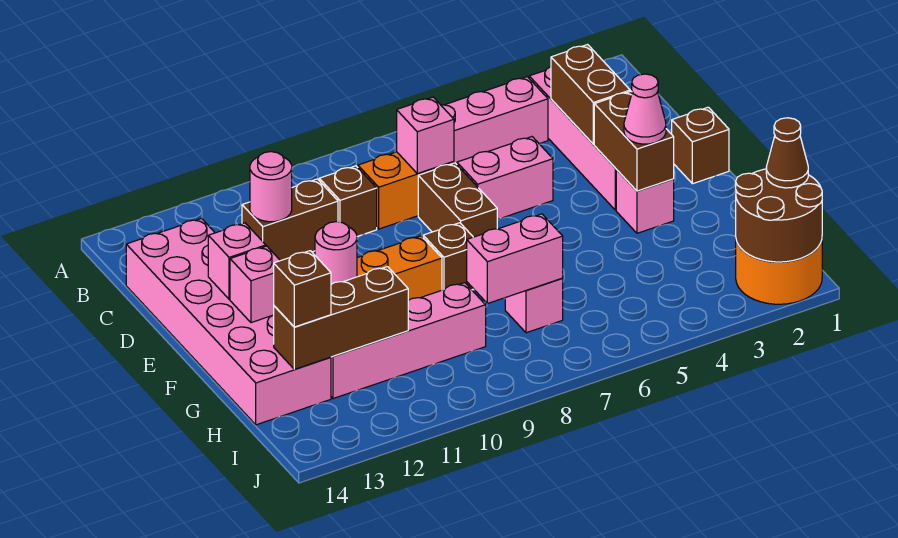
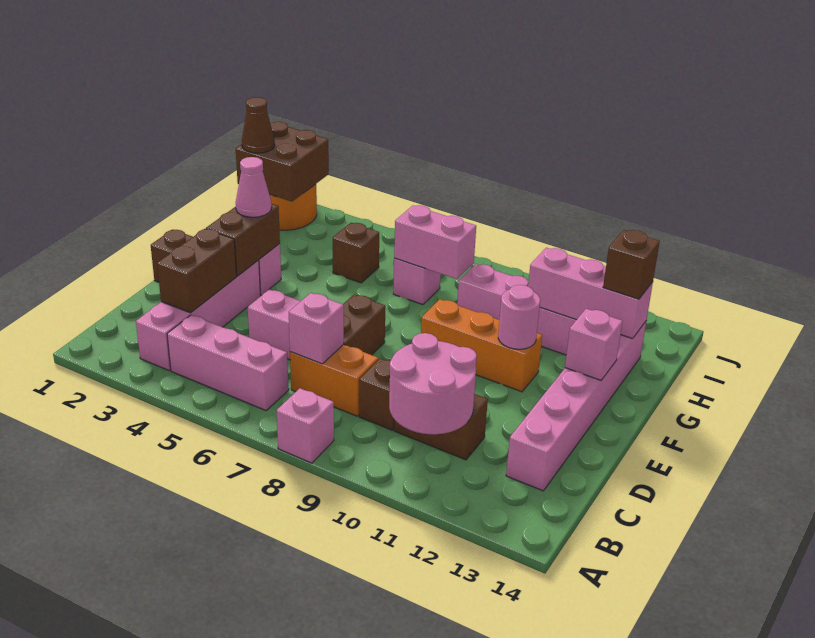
pink 1x1 round brick [250,152,292,222] -> pink 2x2 round brick [389,333,477,434]
pink 2x6 brick [126,218,331,425] -> pink 1x6 brick [506,322,646,491]
pink 1x1 brick [208,223,266,299] -> pink 1x1 brick moved to [277,388,334,463]
brown 1x1 brick [423,223,473,290] -> brown 1x1 brick moved to [333,223,379,283]
brown 1x3 brick [274,267,408,369] -> pink 1x3 brick [528,248,653,339]
brown 2x2 round brick [736,169,822,262] -> brown 2x2 brick [236,122,329,202]

